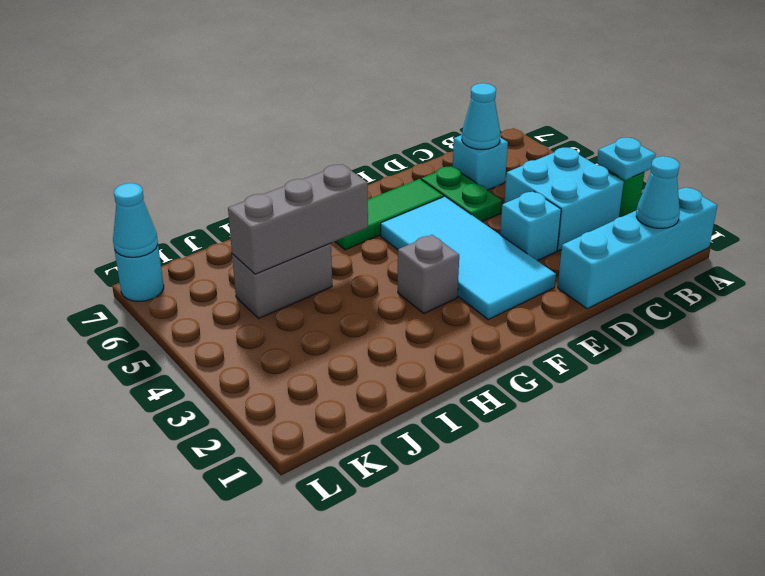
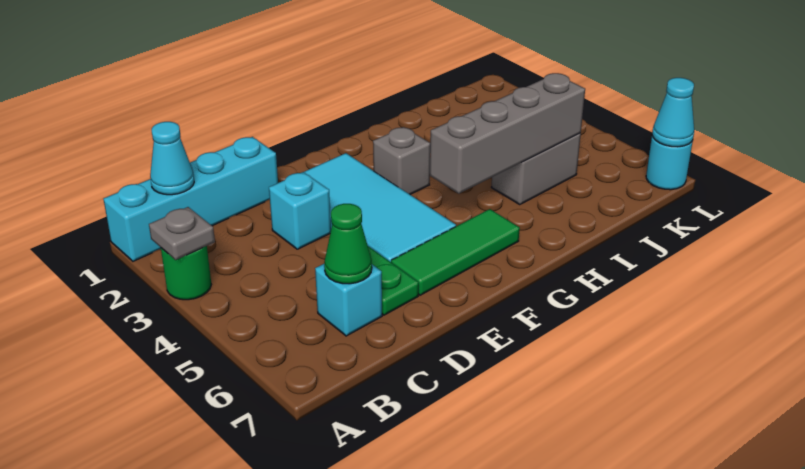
cyan 1x1 plate [597,138,656,180] -> grey 1x1 plate [149,207,215,260]
cyan 2x2 brick [505,148,624,251] -> none
cyan 1x1 cone [462,83,500,149] -> green 1x1 cone [324,204,372,284]
grey 1x3 brick [228,164,368,274] -> grey 1x4 brick [430,73,585,193]

